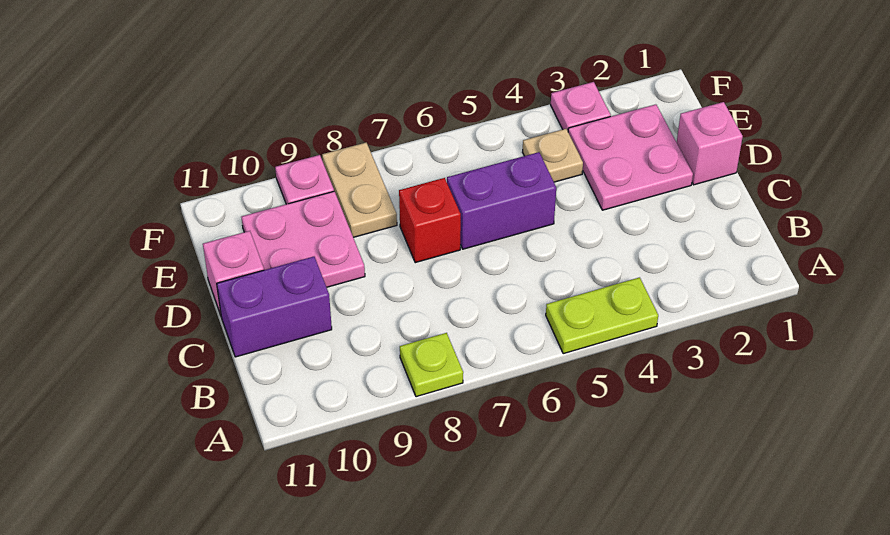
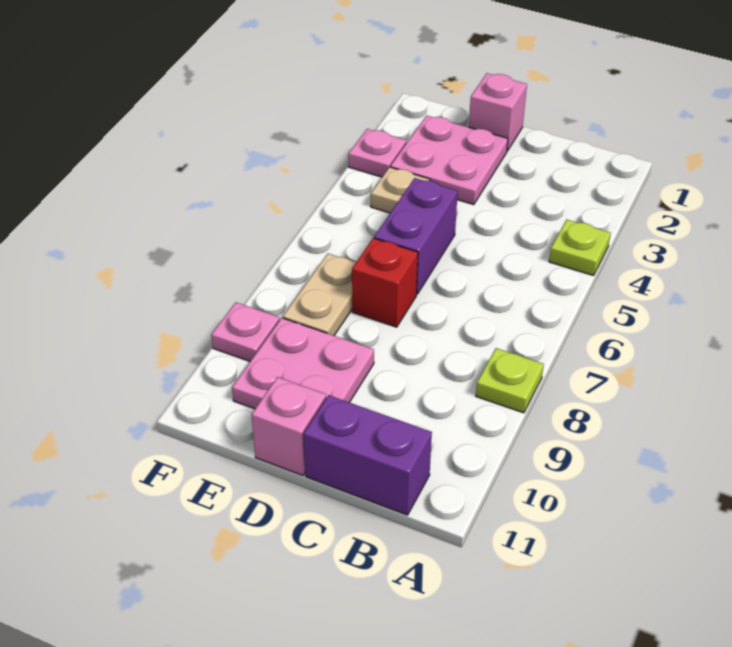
lime 1x2 plate [546,277,658,354] -> lime 1x1 plate [549,220,611,276]
purple 1x2 brick [217,257,332,357] -> purple 1x2 brick turned to [304,395,432,515]
tan 1x2 plate [322,143,397,237] -> tan 1x2 plate turned to [283,254,356,336]

